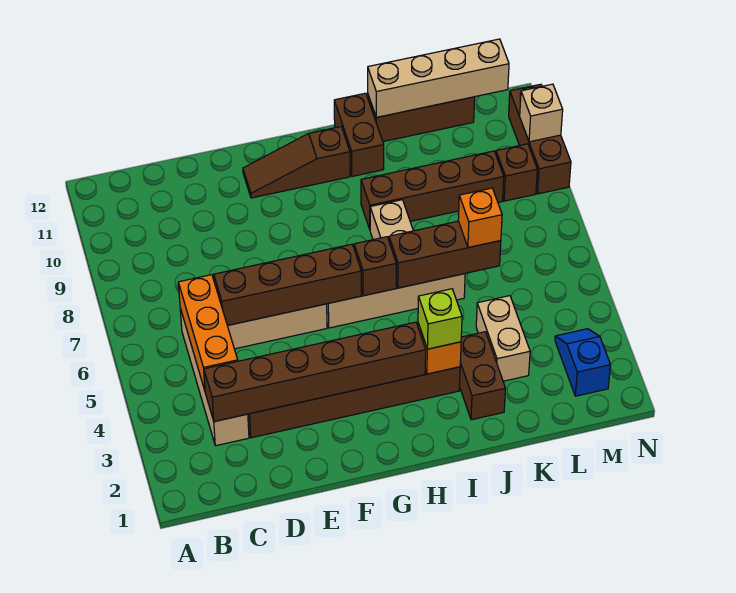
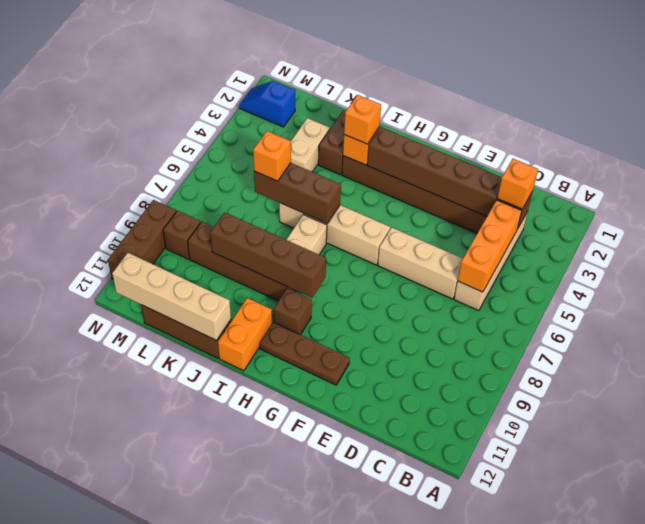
none -> orange 1x1 brick [497,159,538,209]
brown 1x4 brick [214,244,361,325] -> brown 1x4 brick moved to [210,213,326,298]
brown 1x3 slope [243,127,350,198] -> brown 1x3 plate [260,322,350,385]
brown 1x1 brick [354,237,396,296] -> brown 1x1 brick moved to [274,288,312,335]
lime 1x1 brick [418,289,462,349] -> orange 1x1 brick [344,95,381,144]
brown 1x2 brick [334,93,384,176] -> orange 1x2 brick [218,298,272,371]
blue 1x2 slope [555,329,610,396] -> blue 1x2 slope turned to [239,81,295,127]
tan 1x1 brick [520,84,563,142] -> none

